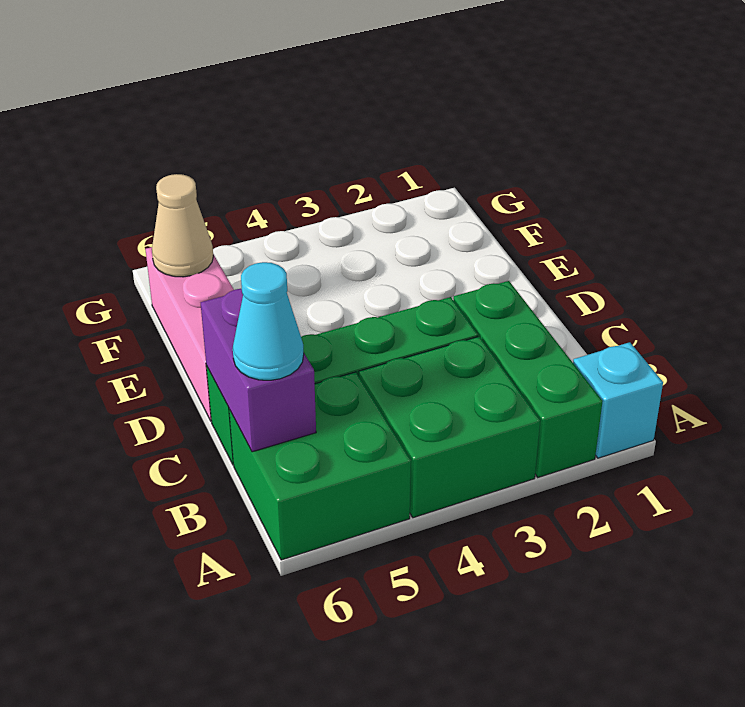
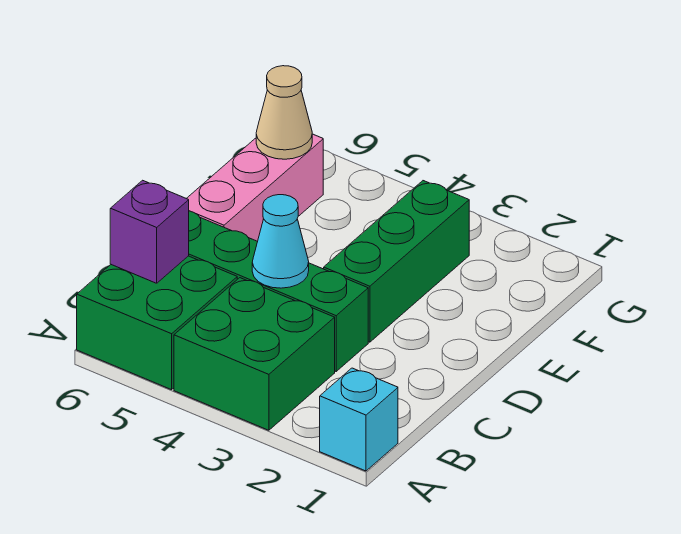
green 1x3 brick [453,281,603,477] -> green 1x3 brick moved to [324,181,469,342]
purple 1x2 brick [201,289,316,452] -> purple 1x1 brick [110,180,189,283]
cyan 1x1 cone [233,262,304,380] -> cyan 1x1 cone moved to [252,195,309,288]

